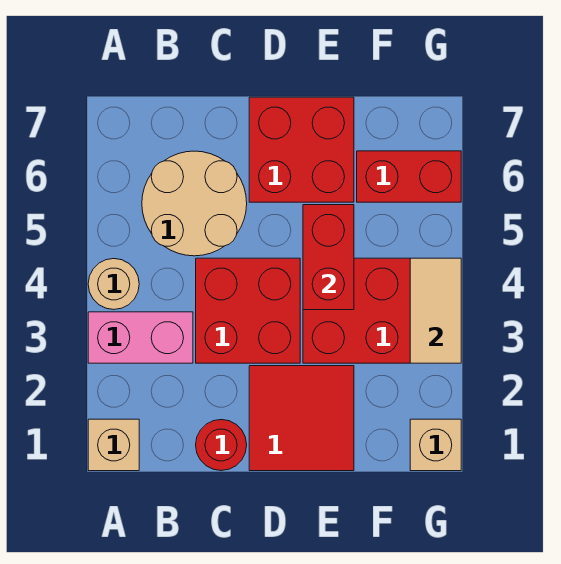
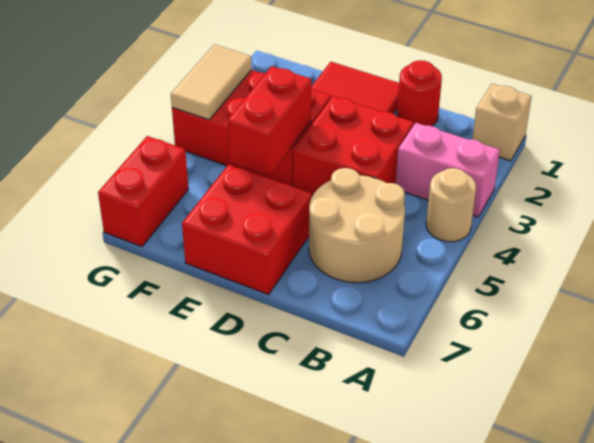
red 1x2 brick [357,151,461,202] -> red 1x2 brick turned to [98,136,189,247]
tan 1x1 brick [410,419,461,471] -> none

